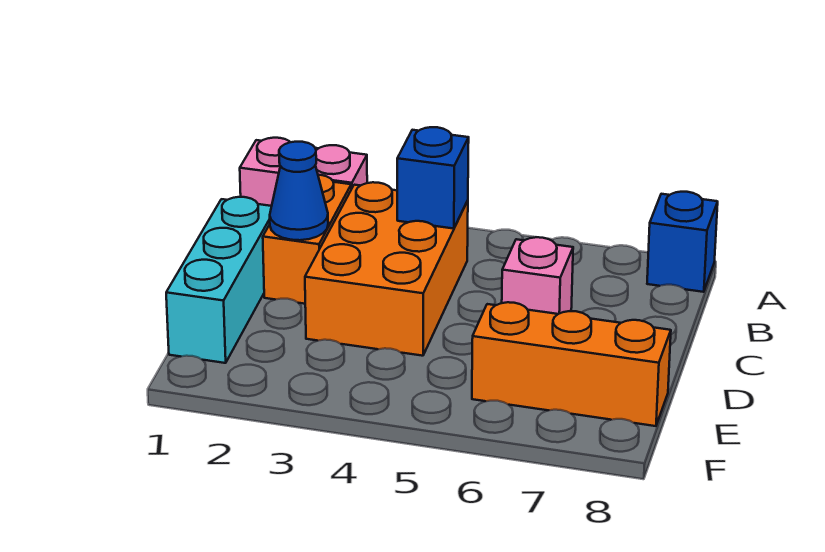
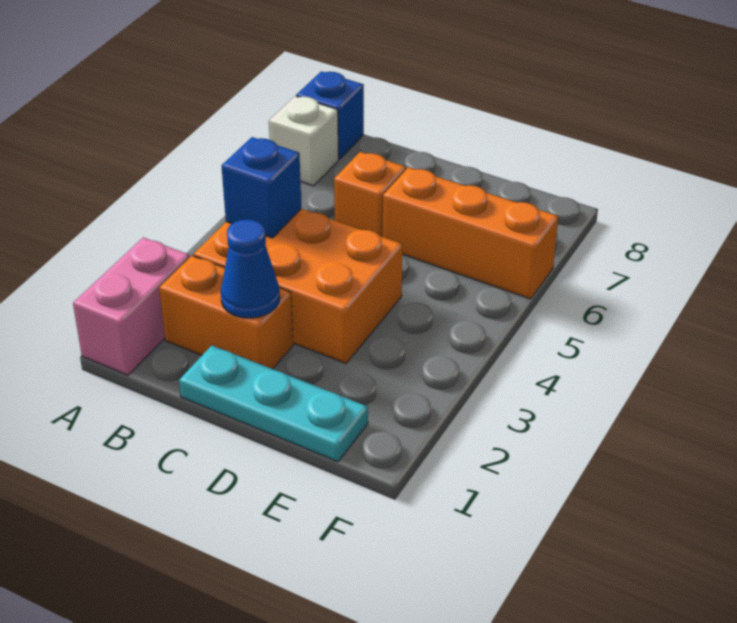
none -> white 1x1 brick [269,96,339,186]
cyan 1x3 brick [166,197,272,363] -> cyan 1x3 plate [179,345,368,462]
pink 1x1 brick [502,237,573,314] -> orange 1x1 brick [334,152,406,237]
orange 1x3 brick [472,302,671,426] -> orange 1x3 brick turned to [383,167,558,299]

